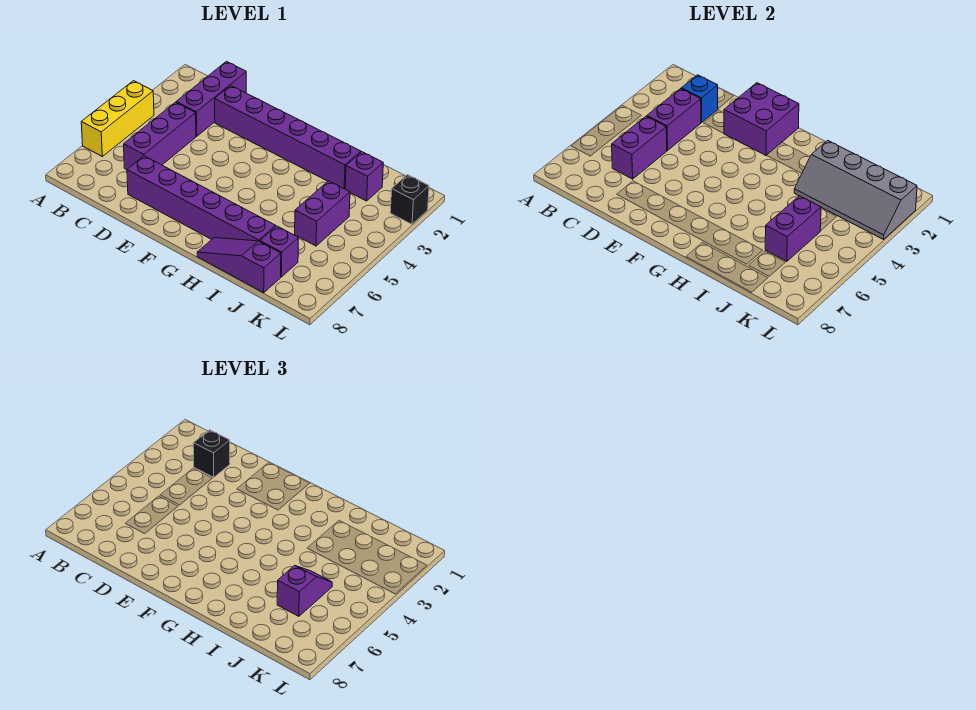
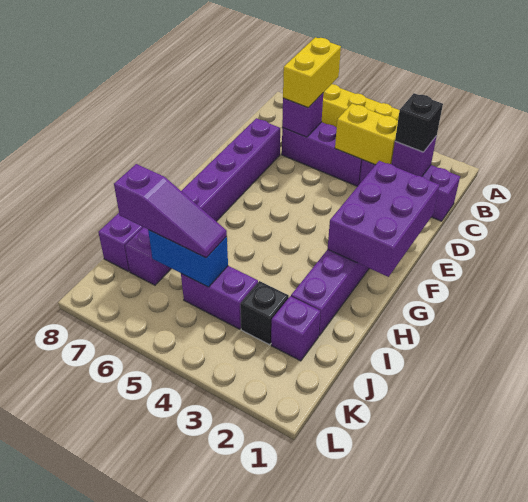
none -> yellow 1x2 brick [283,37,341,108]
blue 1x1 brick [681,75,718,122] -> purple 1x1 brick [392,136,437,176]
purple 1x2 brick [647,89,701,150] -> yellow 1x2 brick [335,104,398,165]
purple 1x2 brick [612,116,667,179] -> purple 1x1 brick [282,93,323,137]
purple 2x2 brick [724,83,799,155] -> purple 2x3 brick [328,161,439,277]
grey 2x4 slope [794,140,917,239] -> none
purple 1x2 brick [765,196,821,261] -> blue 1x2 brick [148,230,228,287]
purple 1x2 slope [277,565,332,616] -> purple 1x3 slope [114,164,227,258]
black 1x1 brick [390,175,429,224] -> black 1x1 brick moved to [240,281,289,345]

